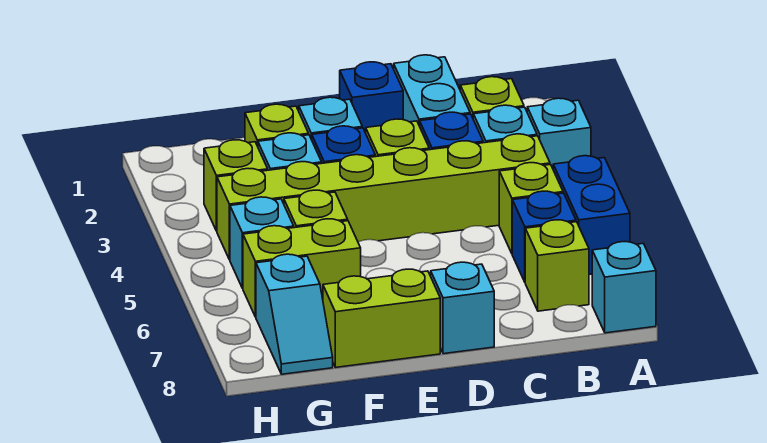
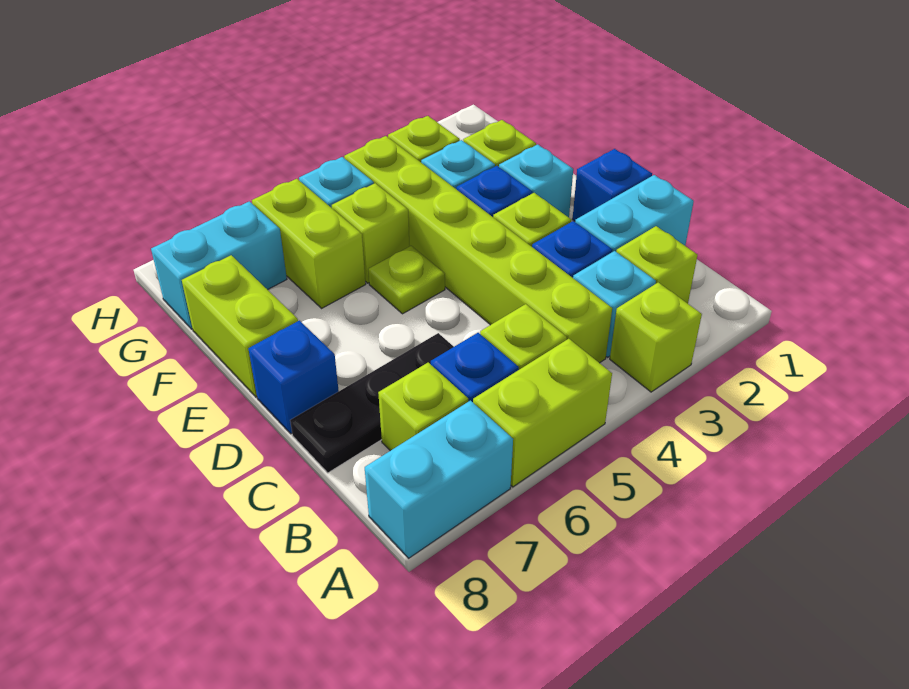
cyan 1x1 brick [527,98,591,168] -> lime 1x1 brick [610,283,702,392]
blue 1x2 brick [553,156,630,274] -> lime 1x2 brick [473,339,612,487]
cyan 1x1 brick [592,242,656,333] -> cyan 1x2 brick [365,401,513,558]
none -> black 1x3 plate [290,333,454,473]
cyan 1x1 brick [431,262,494,354] -> blue 1x1 brick [248,321,339,434]
none -> lime 1x1 plate [368,246,445,314]
cyan 1x2 slope [256,254,333,374] -> cyan 1x2 brick [151,201,287,329]

